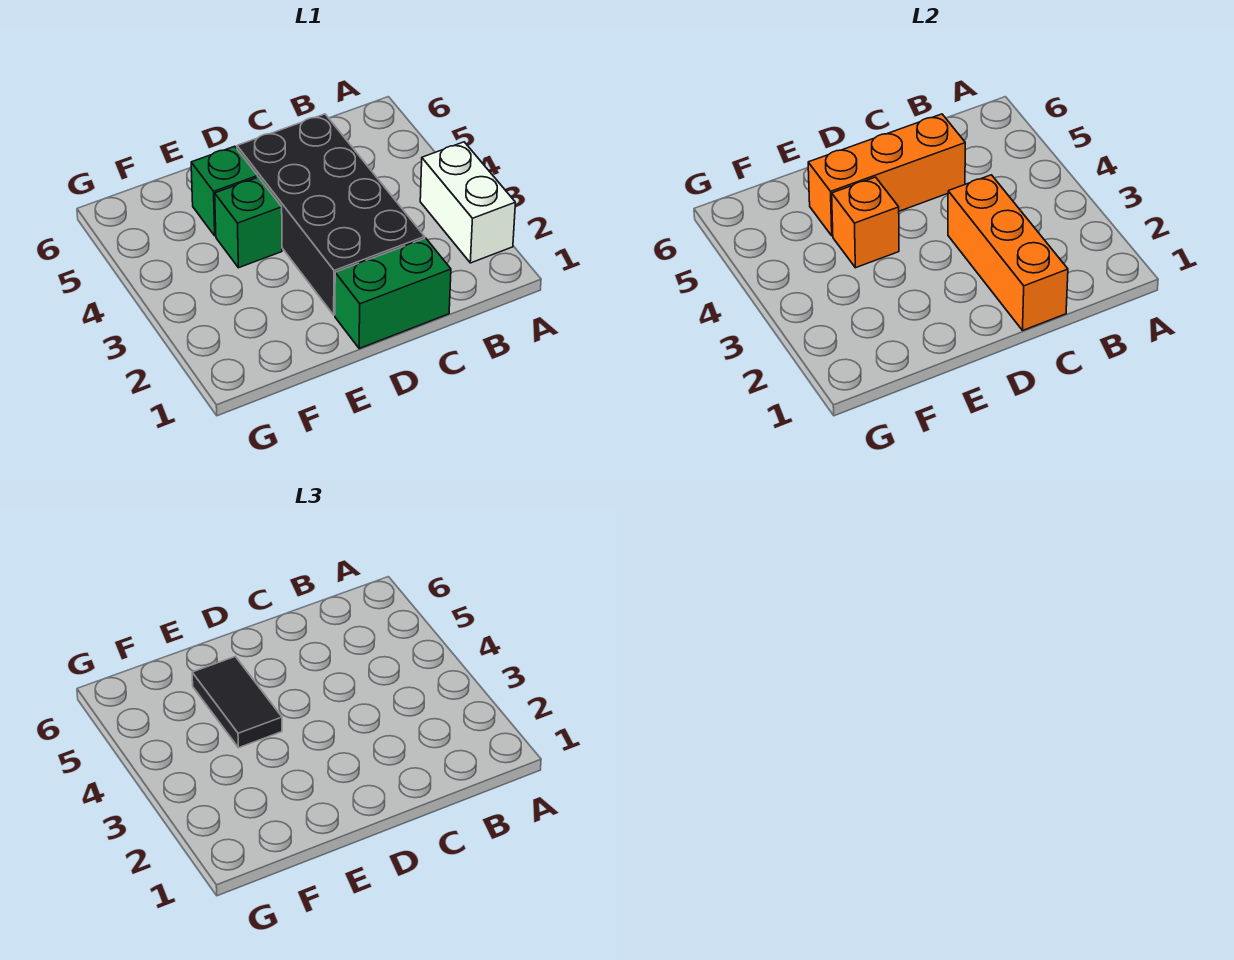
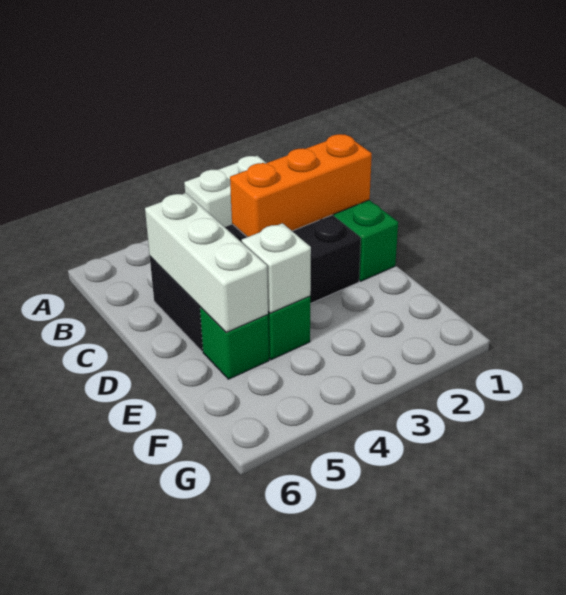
orange 1x3 brick [808,114,965,236] -> white 1x3 brick [145,193,268,333]
orange 1x1 brick [832,177,899,268] -> white 1x1 brick [242,223,311,313]
black 1x2 tile [192,657,282,748] -> none

